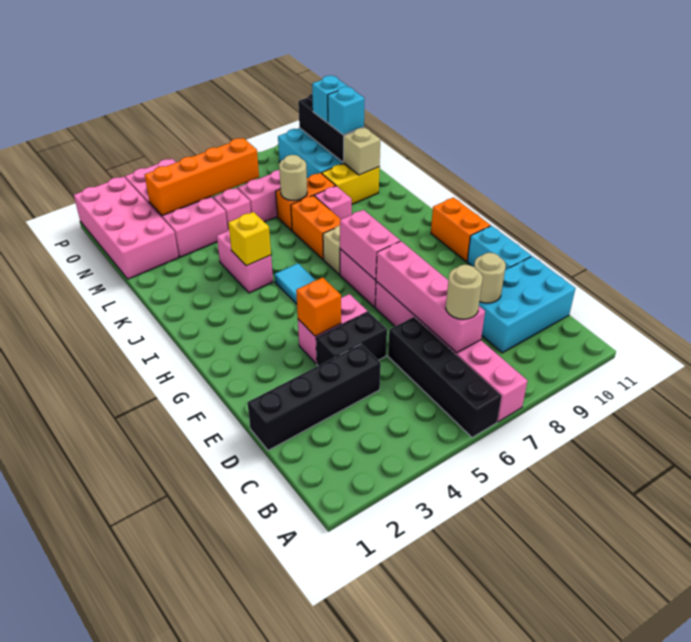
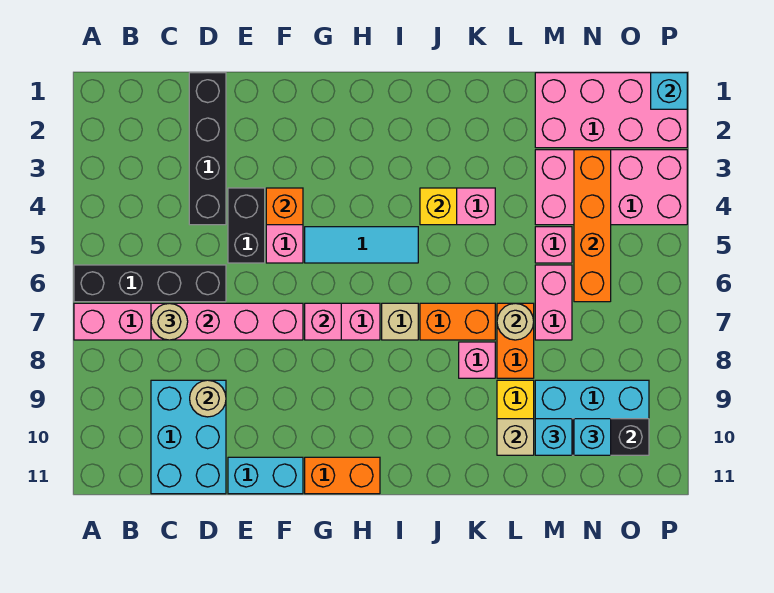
pink 1x2 brick [340,210,400,280] -> pink 1x1 brick [305,303,341,340]
none -> cyan 1x1 brick [651,73,687,109]

